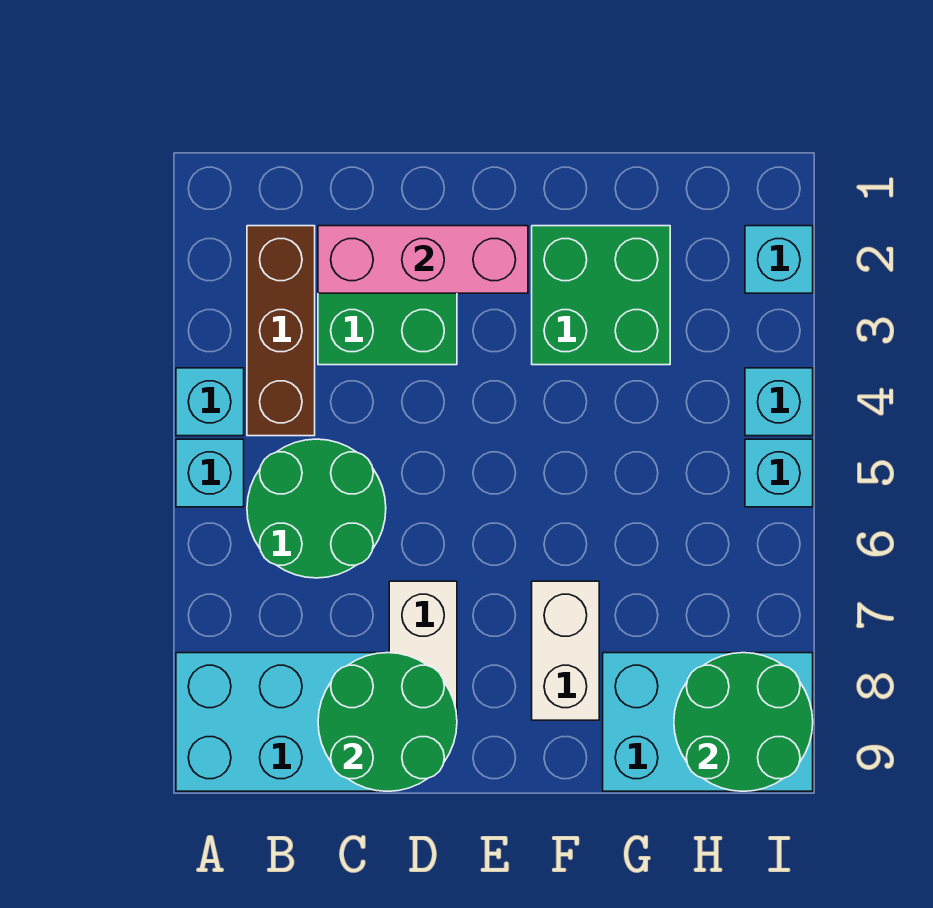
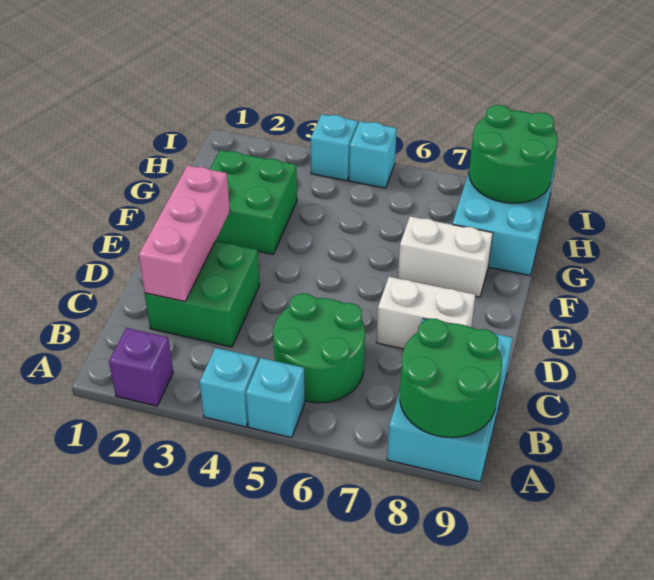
none -> purple 1x1 brick [109,328,173,406]
brown 1x3 brick [247,226,315,436] -> none
green 2x2 round brick [318,653,457,791] -> green 2x2 round brick moved to [400,319,502,438]
cyan 1x1 brick [745,226,813,293] -> none

